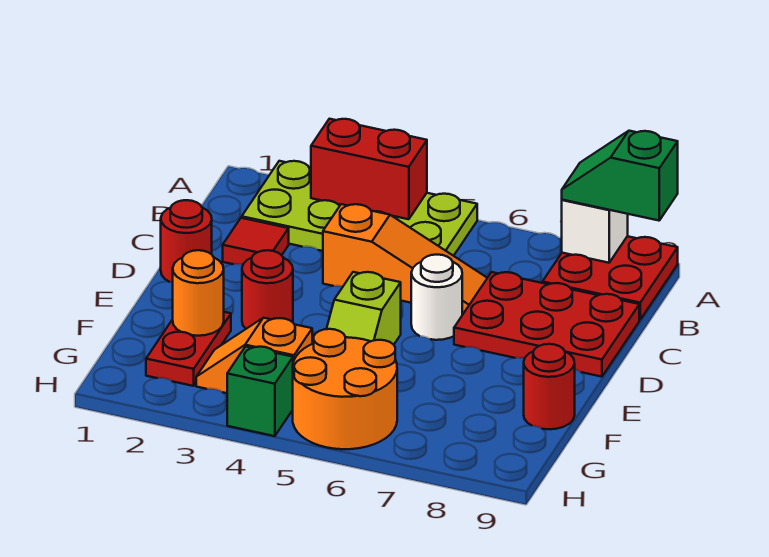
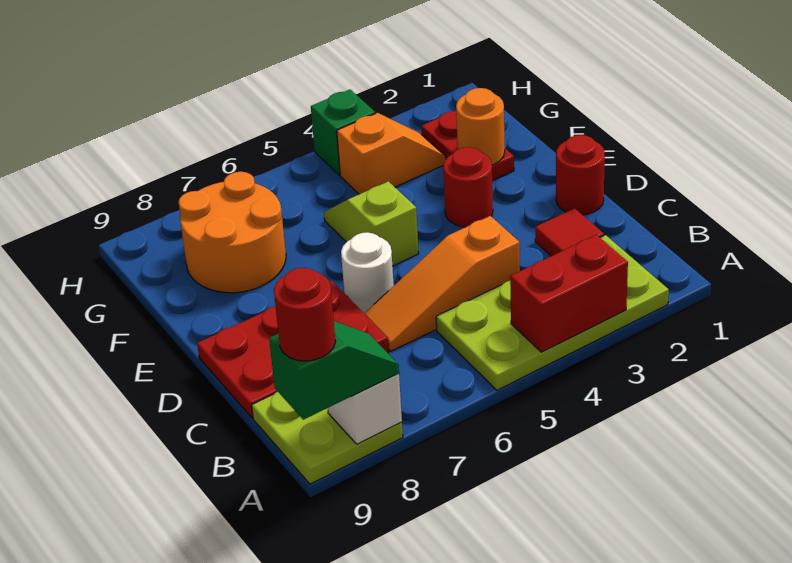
red 2x2 plate [543,236,678,320] -> lime 2x2 plate [252,392,403,484]
red 1x1 round brick [524,344,575,429] -> red 1x1 round brick moved to [274,268,336,361]
orange 2x2 round brick [293,329,397,449] -> orange 2x2 round brick moved to [179,172,286,293]

